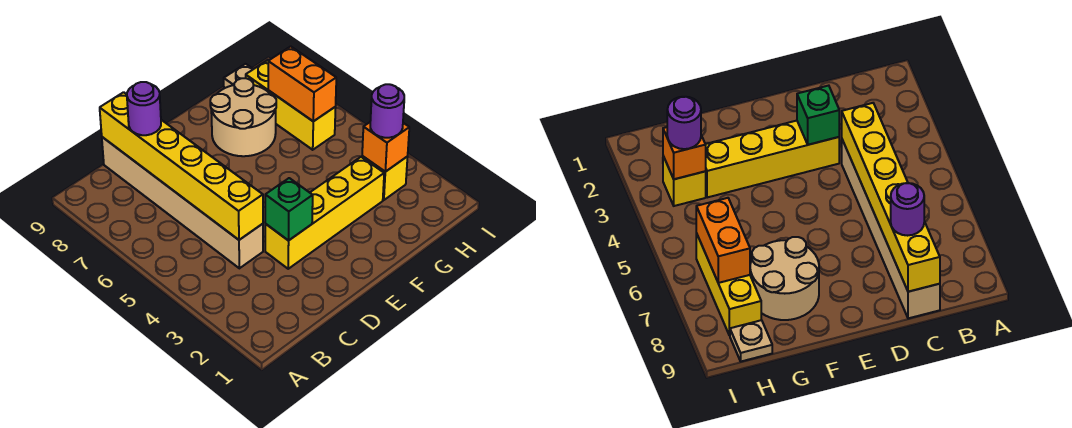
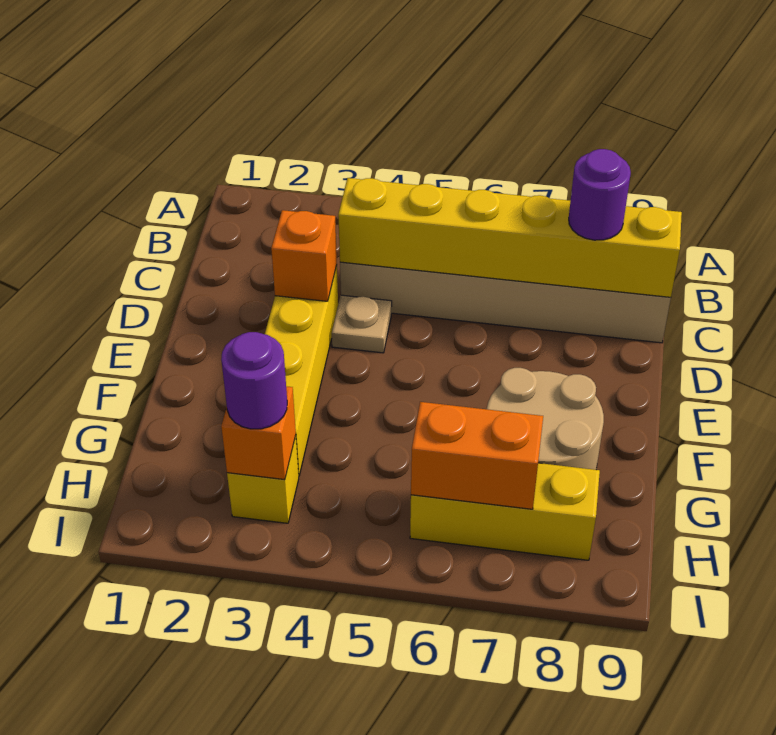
green 1x1 brick [265,178,313,241] -> orange 1x1 brick [271,210,337,301]
tan 1x1 plate [224,64,253,88] -> tan 1x1 plate moved to [332,295,392,353]

